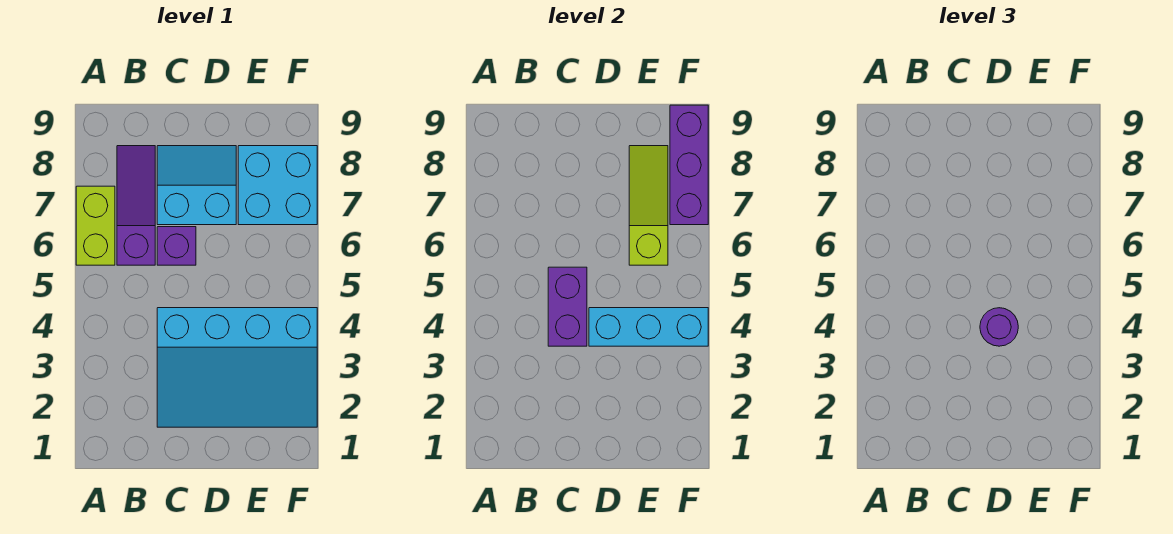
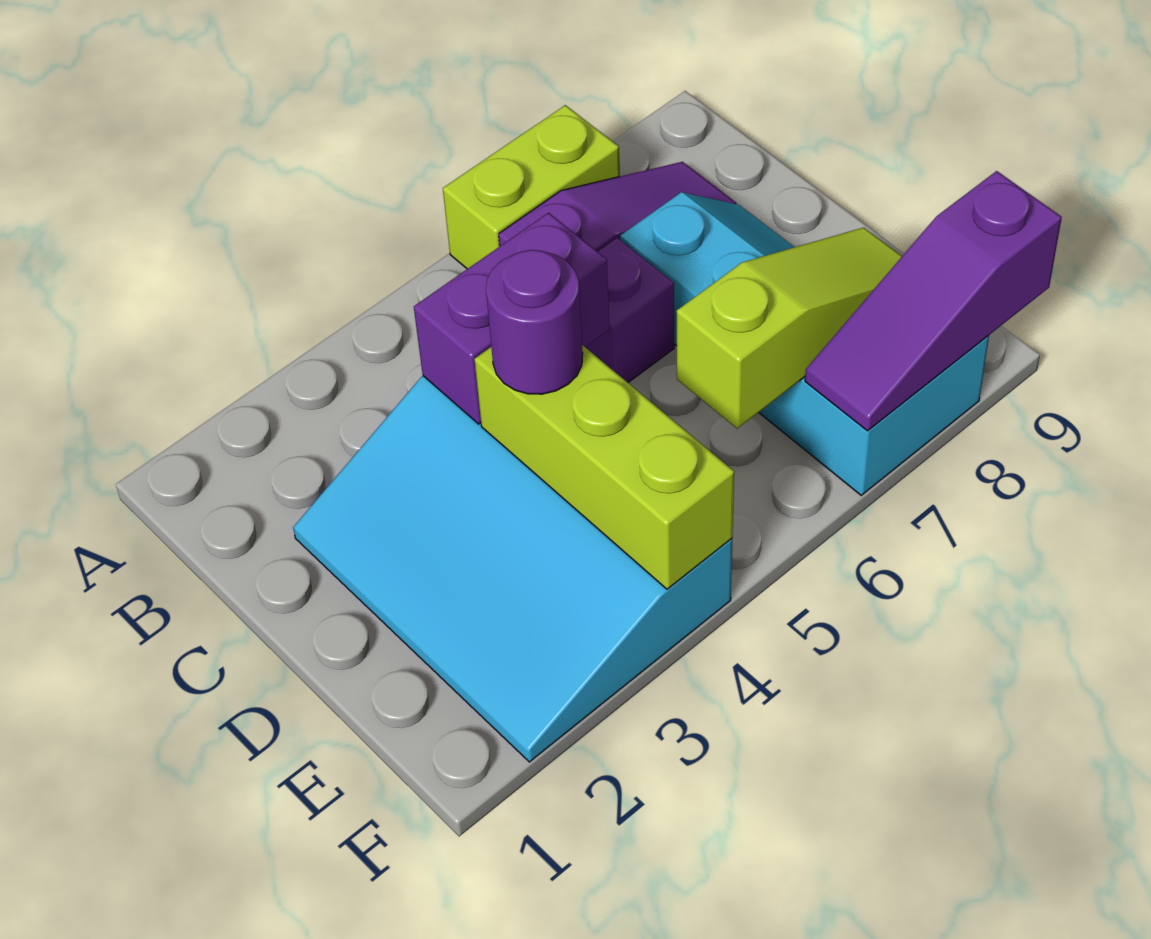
cyan 1x3 brick [589,308,708,346] -> lime 1x3 brick [474,345,734,589]
purple 1x3 brick [670,105,708,225] -> purple 1x3 slope [805,171,1062,431]

